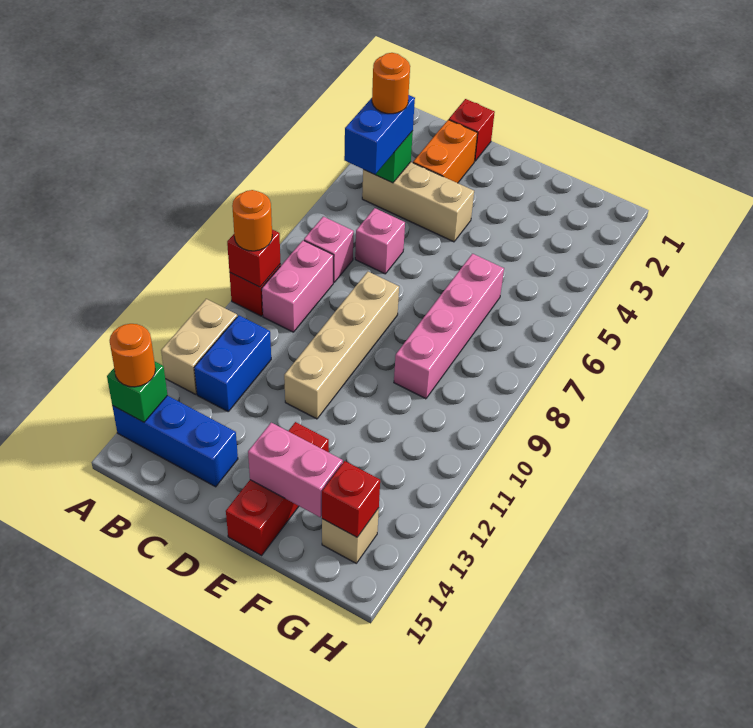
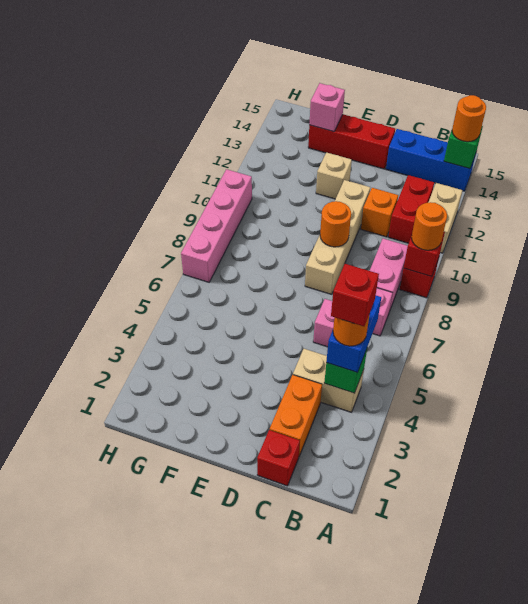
tan 1x3 brick [362,162,474,242] -> tan 1x2 brick [293,349,364,412]
blue 1x2 brick [194,315,271,411] -> red 1x2 brick [388,175,434,243]
none -> orange 1x1 brick [361,188,398,237]
none -> orange 1x1 round brick [320,201,351,247]
red 1x3 brick [226,422,329,555] -> red 1x3 brick turned to [308,114,395,169]
pink 1x2 brick [248,423,343,517] -> pink 1x1 brick [309,83,345,132]
pink 1x4 brick [394,254,504,399] -> pink 1x4 brick moved to [181,169,252,282]
tan 1x1 brick [322,508,379,563] -> tan 1x1 brick moved to [316,152,352,199]
red 1x1 brick [322,461,380,537] -> red 1x1 brick moved to [331,264,379,326]

